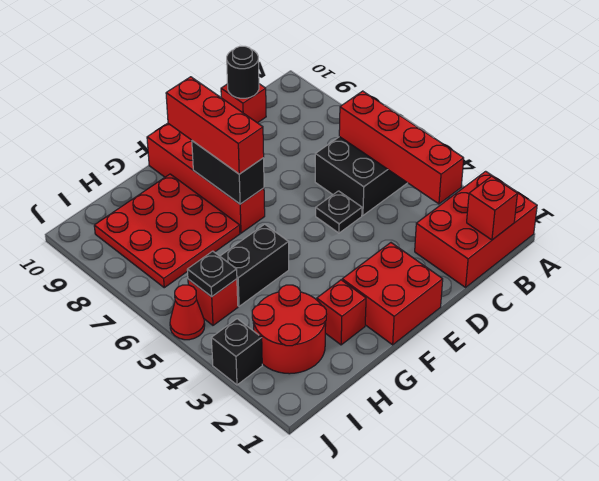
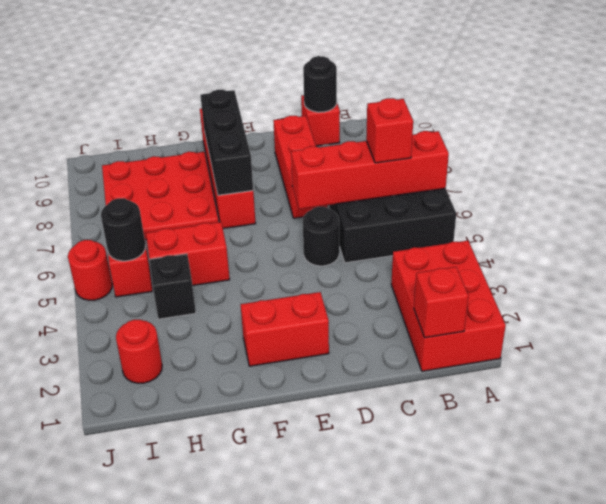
red 2x3 brick [415,171,537,287] -> red 2x3 brick turned to [391,241,506,371]
red 1x4 brick [339,91,464,204] -> red 1x4 brick turned to [291,131,449,209]
black 1x1 plate [316,191,362,233] -> black 1x1 round brick [303,207,339,266]
red 2x2 brick [342,243,443,345] -> red 1x2 brick [240,292,329,366]
black 1x2 brick [192,141,264,204] -> black 1x3 brick [201,90,253,195]
red 1x3 brick [166,77,264,174] -> red 1x3 brick moved to [273,116,327,218]
red 1x1 brick [317,280,366,345] -> red 1x1 brick moved to [366,98,413,163]
black 1x2 brick [220,224,289,306] -> red 1x2 brick [146,222,230,286]
red 2x2 round brick [252,285,326,374] -> red 1x1 round brick [116,320,162,383]
black 1x1 plate [187,251,237,297] -> black 1x1 round brick [101,198,146,261]
black 1x1 brick [211,319,262,385] -> black 1x1 brick moved to [149,254,196,319]
red 1x1 cone [170,285,205,340] -> red 1x1 round brick [68,240,112,300]

